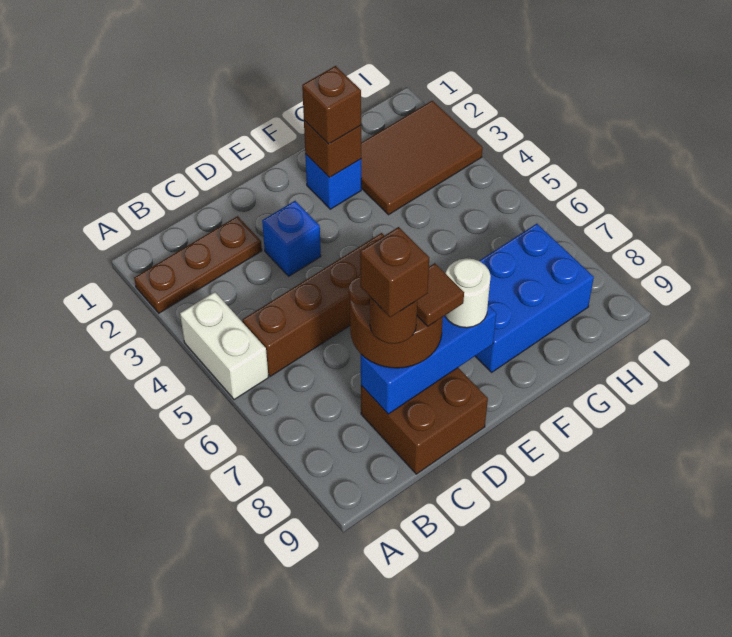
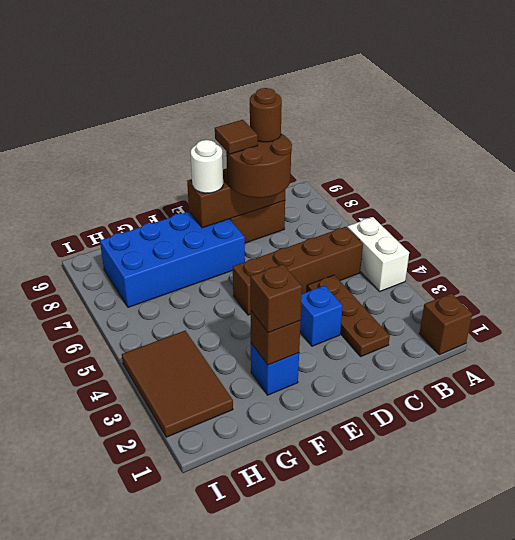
brown 1x3 plate [134,216,262,313] -> brown 1x3 plate turned to [307,275,390,356]
blue 1x3 brick [361,305,496,414] -> brown 1x3 brick [187,168,285,228]
brown 1x1 brick [360,227,429,317] -> brown 1x1 brick moved to [419,293,472,355]
blue 2x3 brick [475,224,594,372] -> blue 2x4 brick [100,212,245,307]
brown 2x3 tile [361,101,483,215] -> brown 2x3 tile turned to [122,331,233,437]

